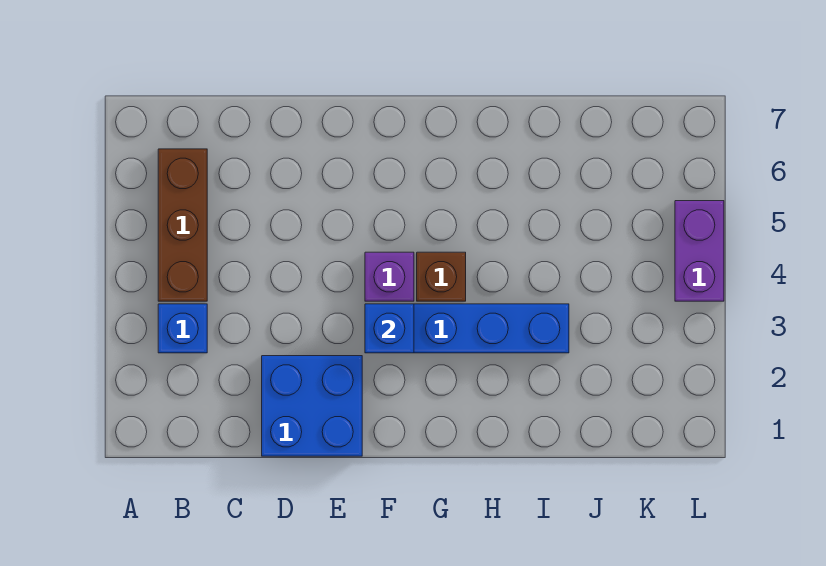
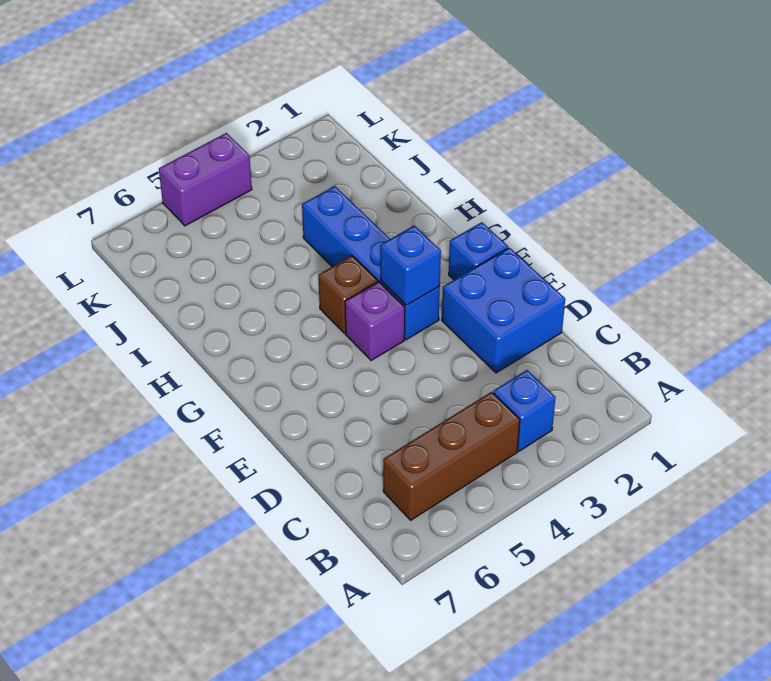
none -> blue 1x1 brick [449,222,508,280]

